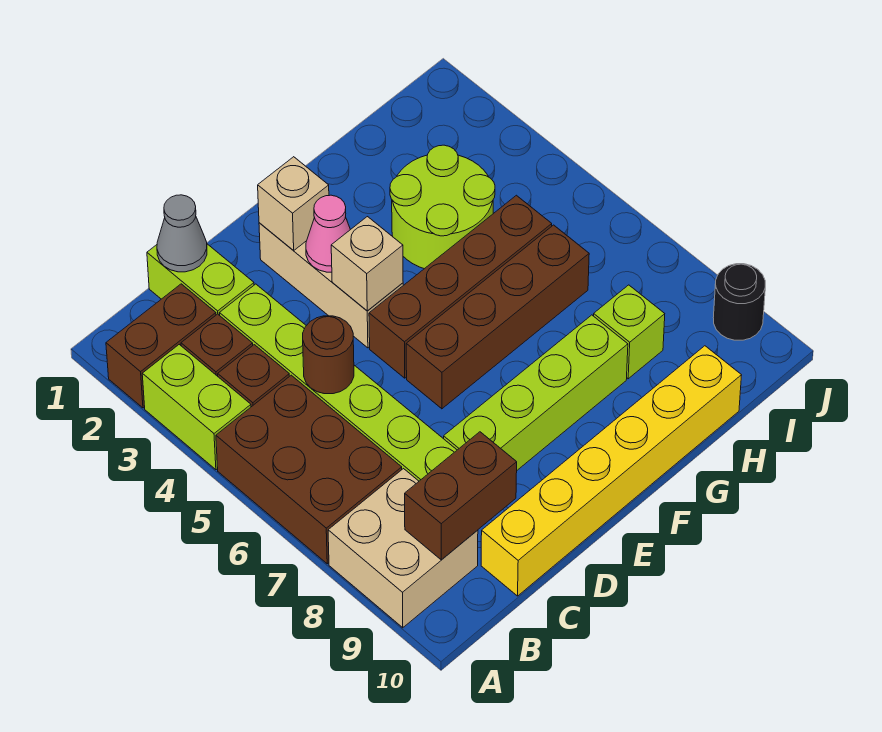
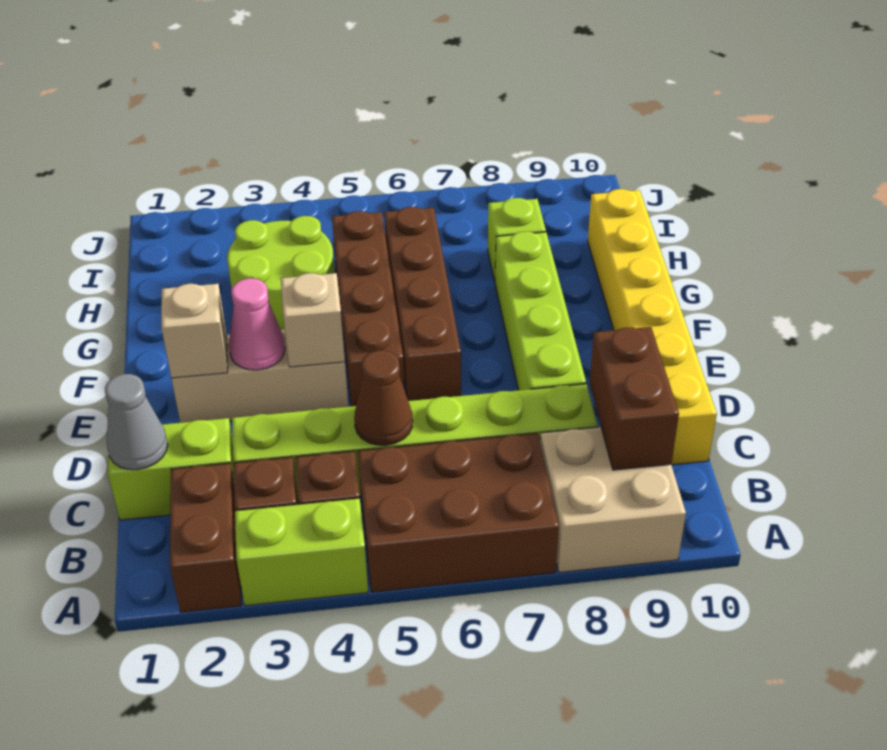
brown 1x1 round brick [303,316,354,394] -> brown 1x1 cone [354,350,413,445]
black 1x1 round brick [713,264,765,340] -> none

